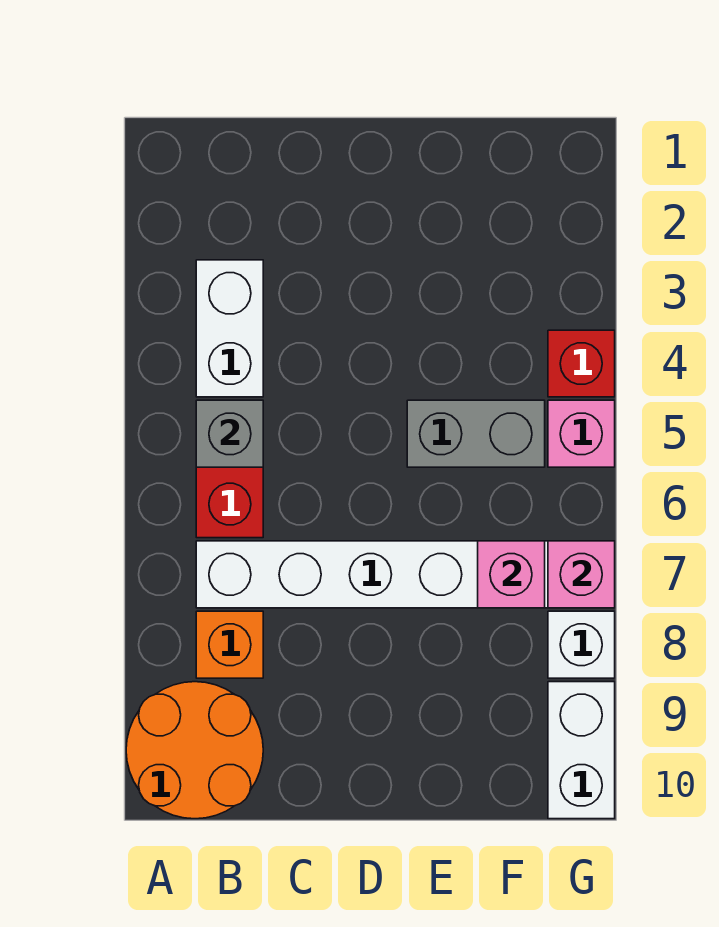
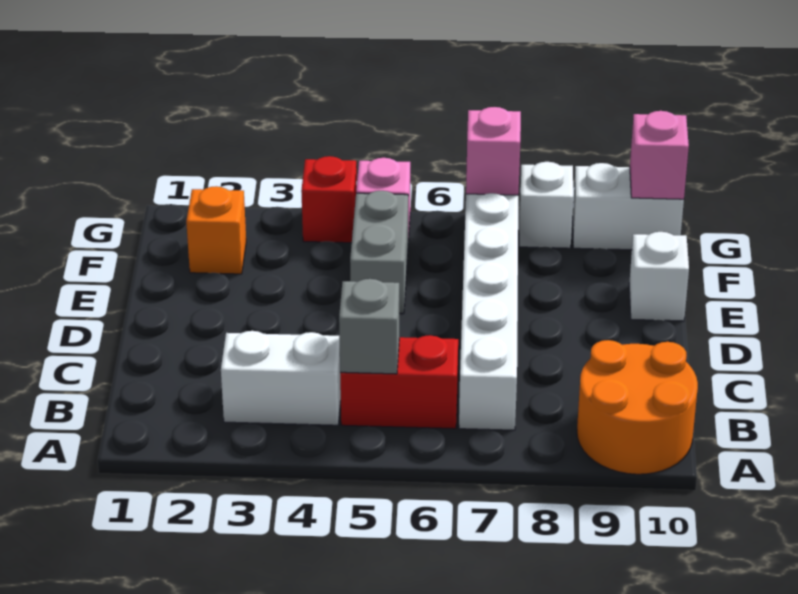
orange 1x1 brick [196,611,263,678] -> orange 1x1 brick moved to [186,186,246,274]
none -> white 1x1 brick [629,232,689,321]
pink 1x1 brick [478,541,545,608] -> pink 1x1 brick moved to [630,111,689,199]

